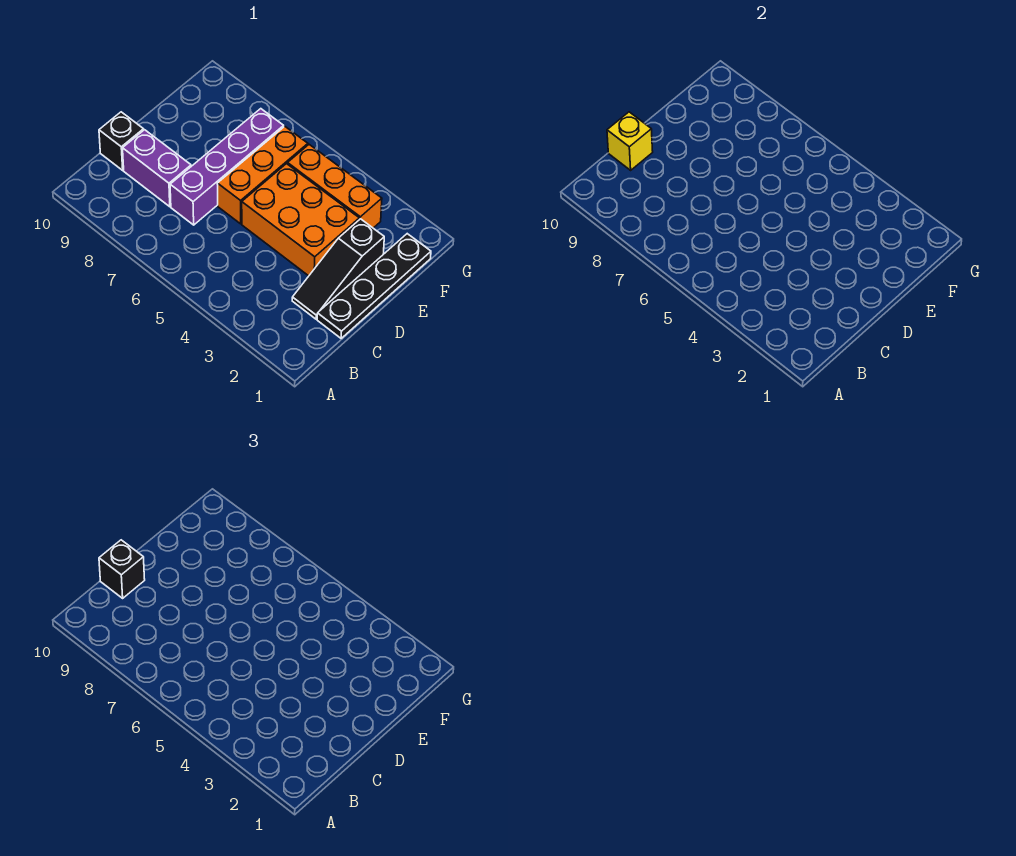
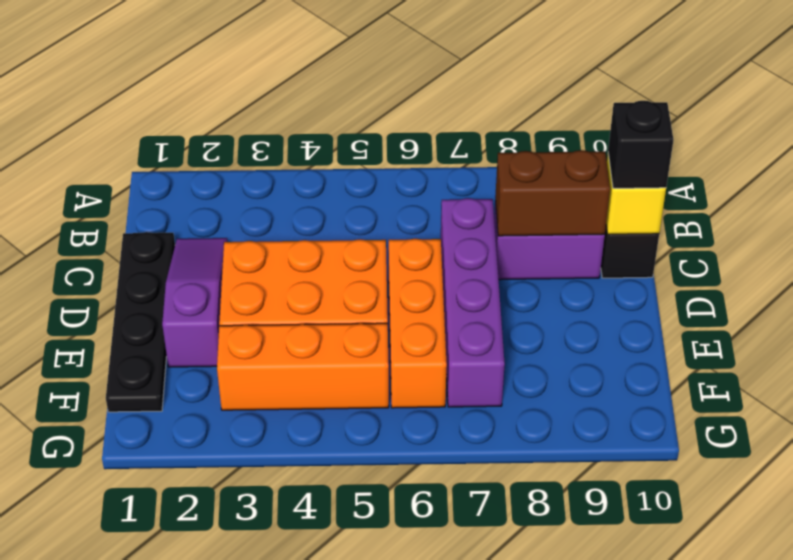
black 1x3 slope [292,219,384,319] -> purple 1x3 slope [162,238,227,367]
none -> brown 1x2 brick [495,150,610,236]

